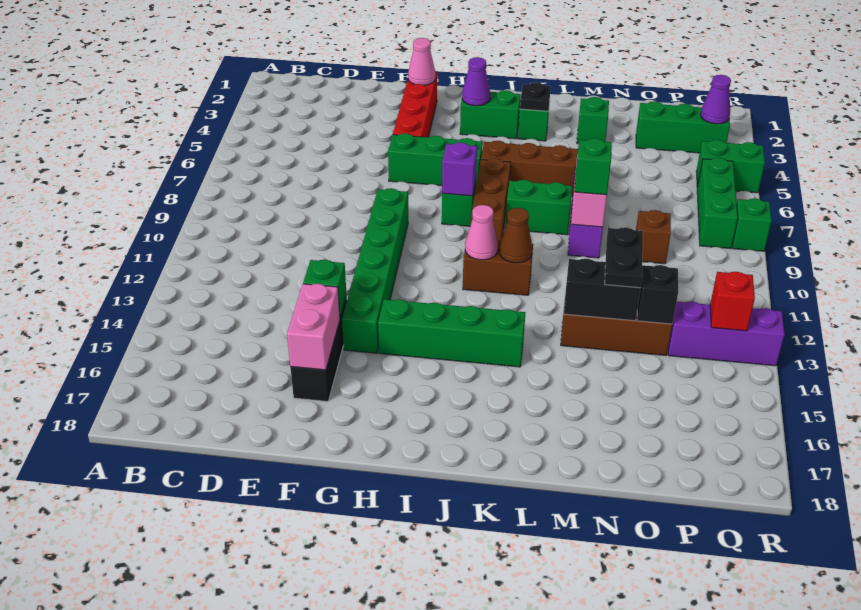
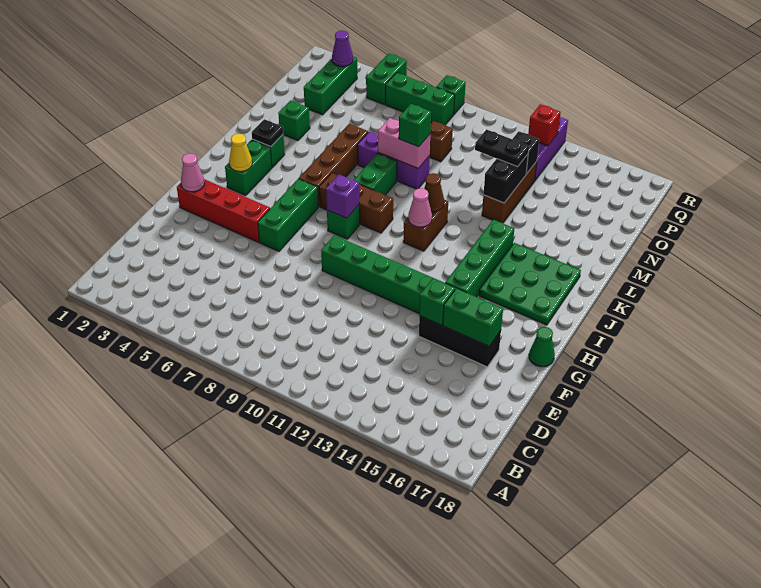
pink 1x2 brick [287,284,340,370] -> green 1x2 brick [443,288,503,346]
none -> green 1x1 cone [529,327,555,367]
purple 1x1 cone [462,57,490,106] -> yellow 1x1 cone [229,134,252,172]
none -> green 3x3 plate [479,243,581,325]

